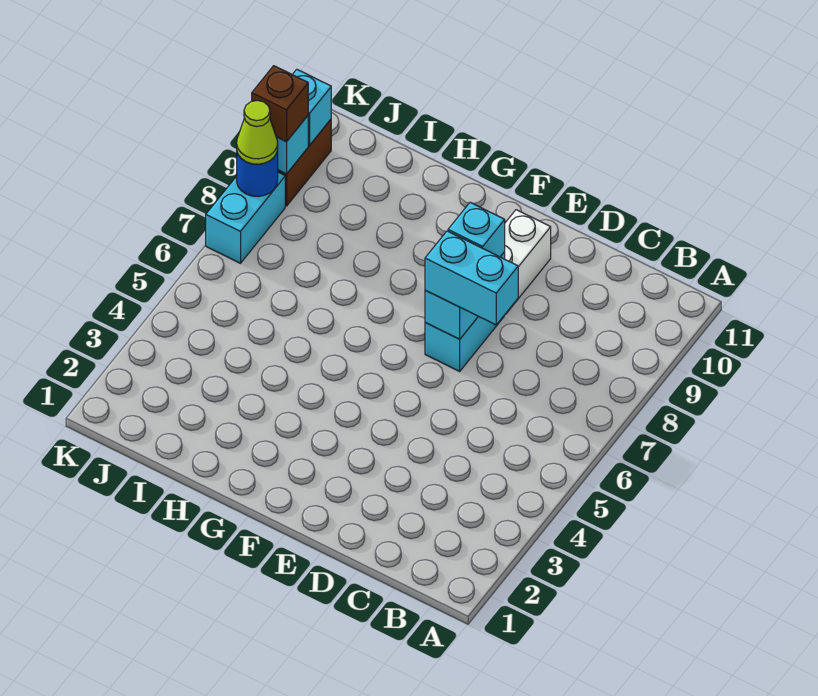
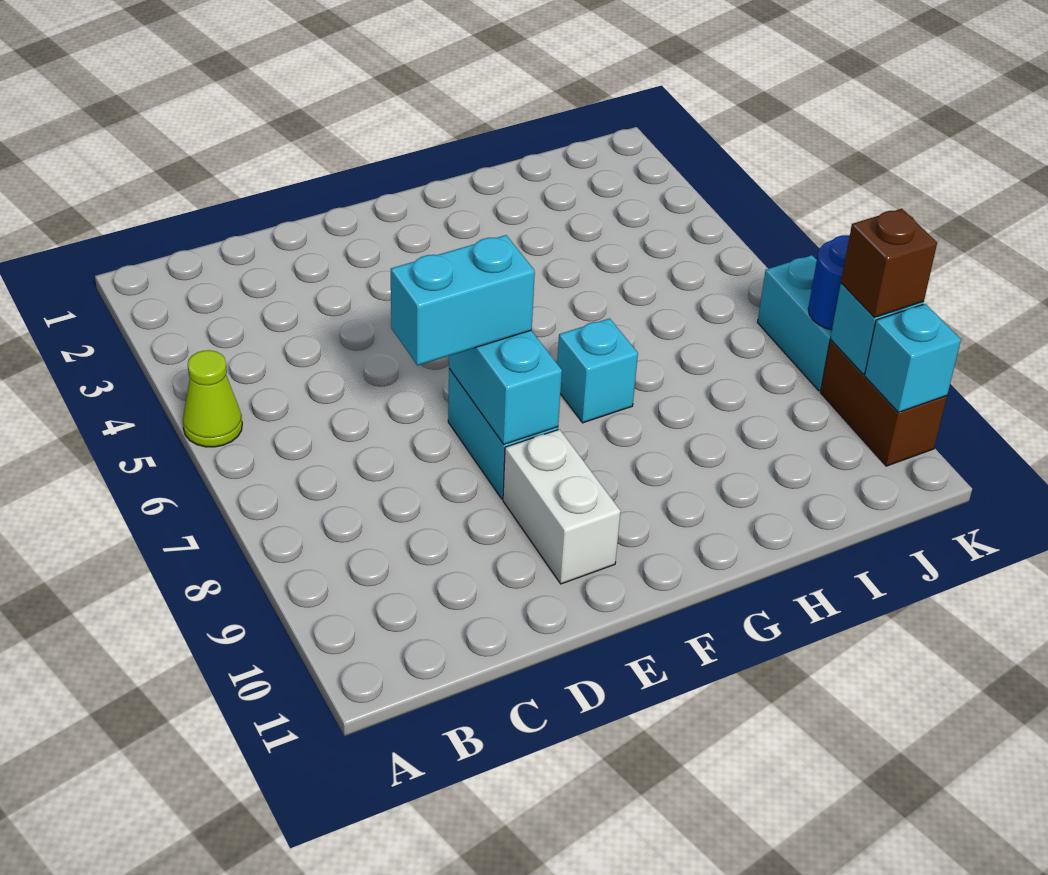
cyan 1x1 brick [448,202,505,257] -> cyan 1x1 brick moved to [557,318,638,423]
lime 1x1 cone [237,101,278,164] -> lime 1x1 cone moved to [183,350,242,447]

